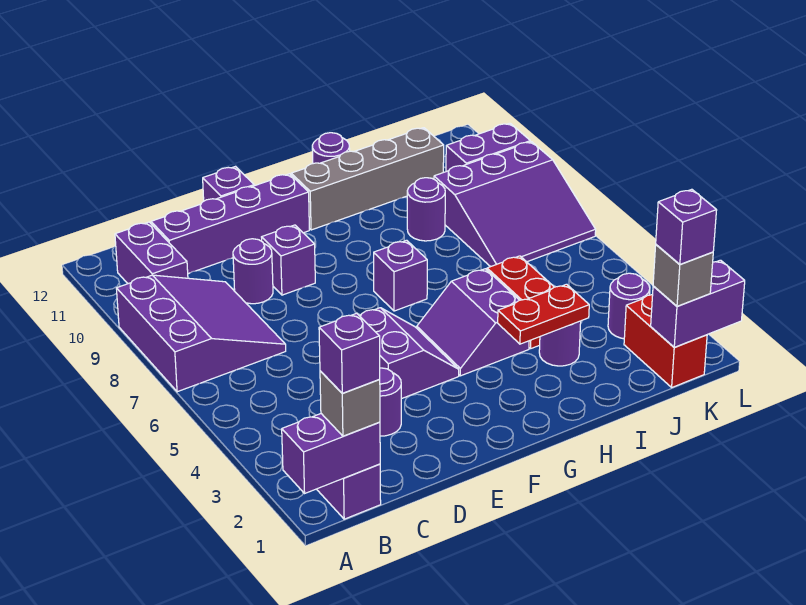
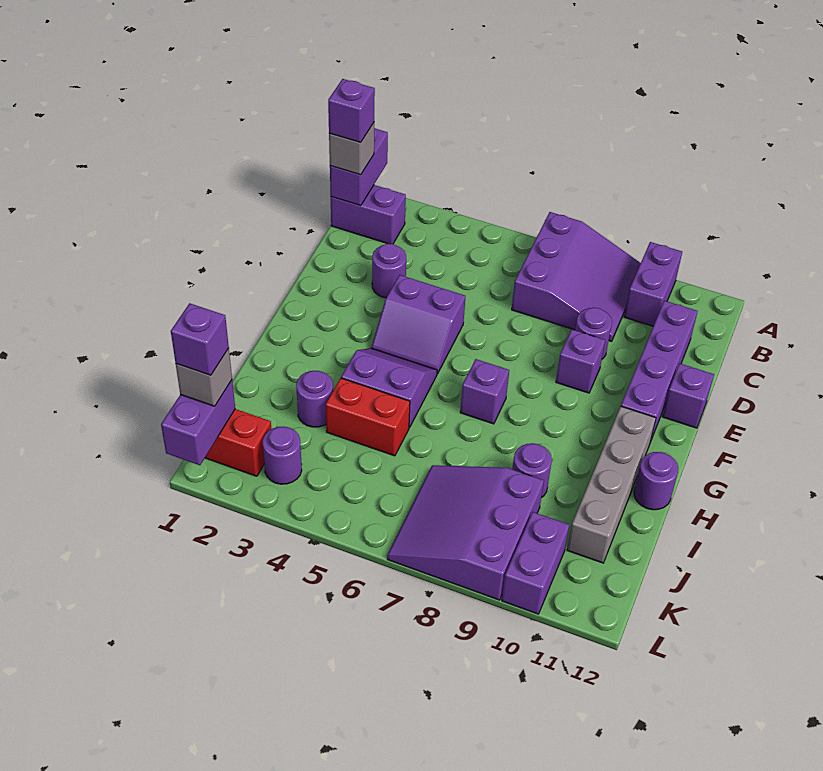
purple 3x3 slope [116,275,286,392] -> purple 3x3 slope turned to [512,212,641,341]
purple 1x2 brick [115,222,188,284] -> purple 1x2 brick turned to [624,242,682,326]
red 1x2 plate [498,284,589,344] -> none

